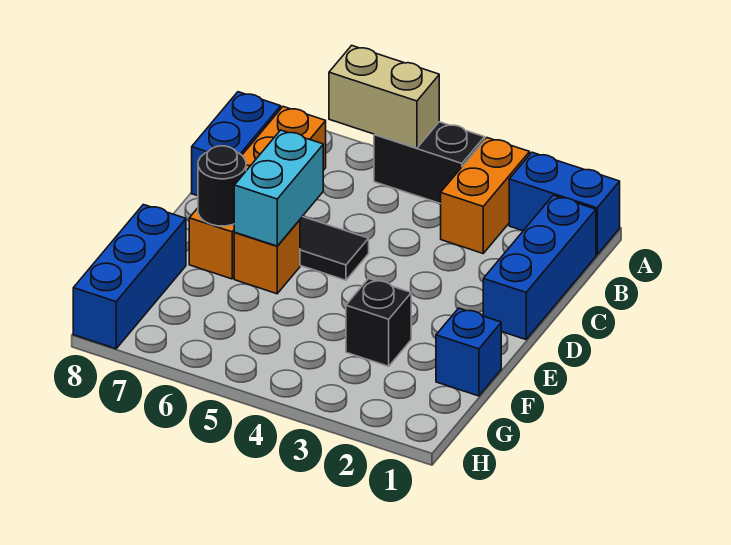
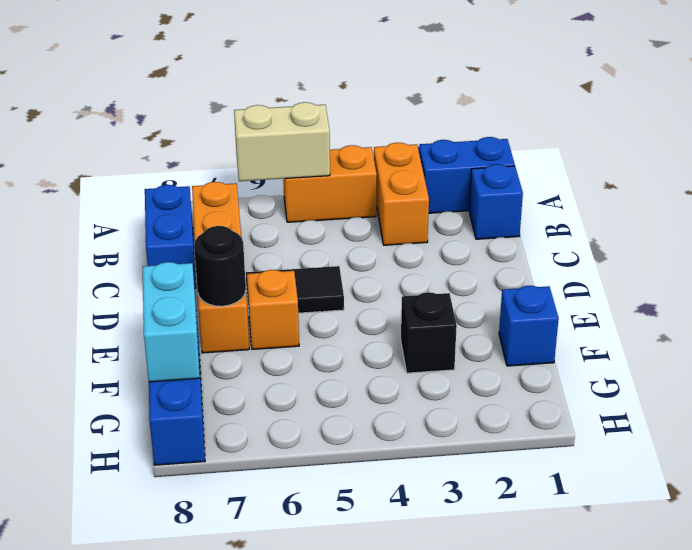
black 1x2 brick [374,122,485,204] -> orange 1x2 brick [283,145,377,222]
blue 1x3 brick [483,195,596,339] -> blue 1x1 brick [469,164,523,239]
cyan 1x2 brick [234,130,323,246] -> cyan 1x2 brick moved to [143,262,200,382]

